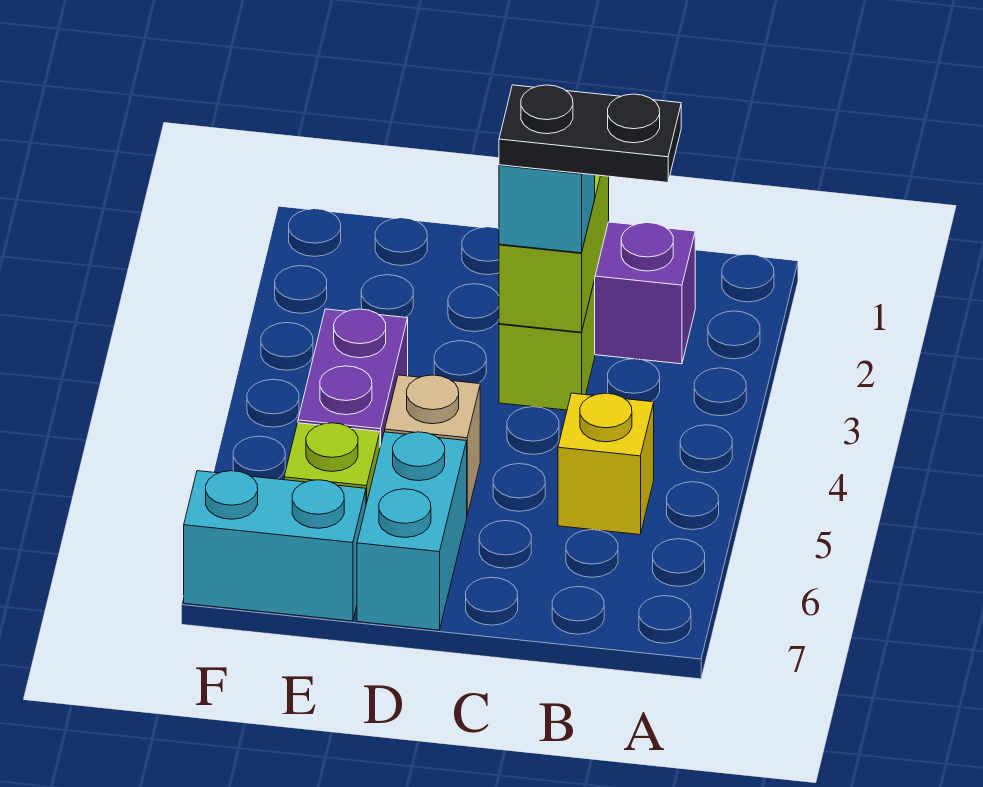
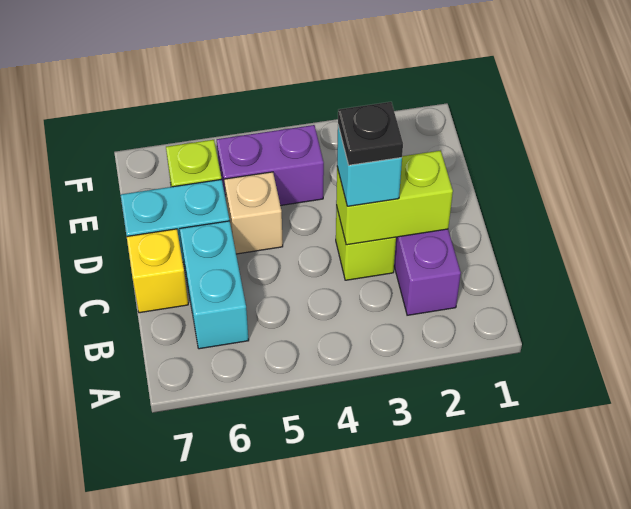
black 1x2 plate [499,85,681,183] -> black 1x1 plate [338,102,403,165]
yellow 1x1 brick [558,393,654,535] -> yellow 1x1 brick moved to [127,229,188,313]
cyan 1x2 brick [184,471,366,621] -> cyan 1x2 brick moved to [180,221,249,349]

